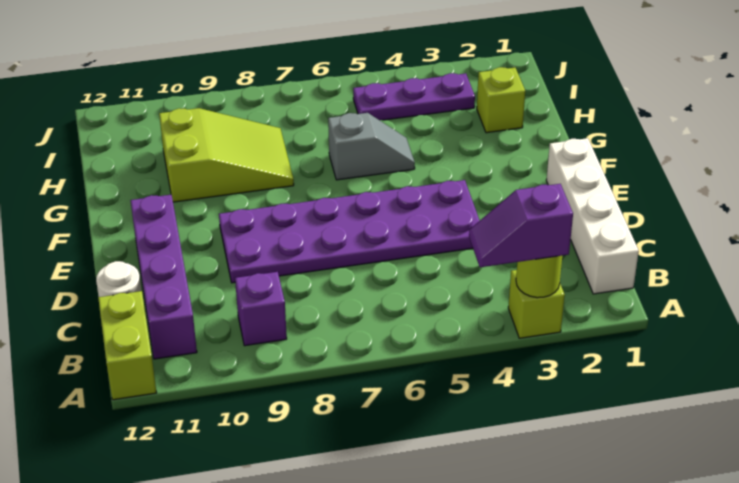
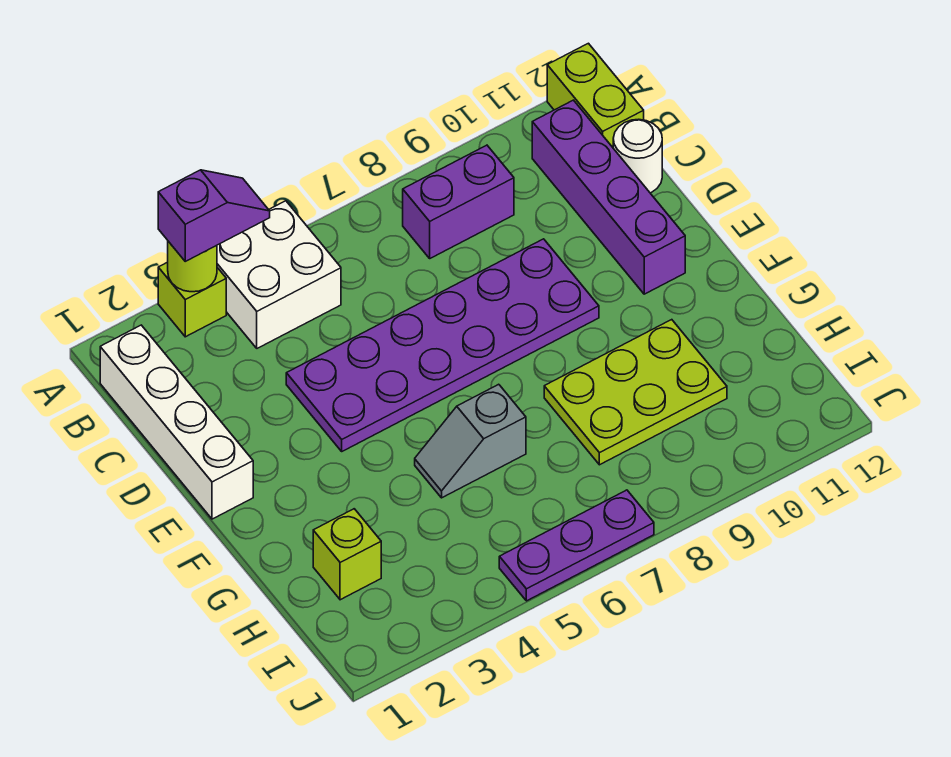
none -> white 2x2 brick [217,201,341,348]
purple 1x1 brick [235,272,287,346] -> purple 1x2 brick [403,145,514,258]
lime 2x3 slope [159,108,294,202] -> lime 2x3 plate [544,320,727,465]
purple 1x3 plate [353,73,475,120] -> purple 1x3 plate moved to [499,490,654,601]

